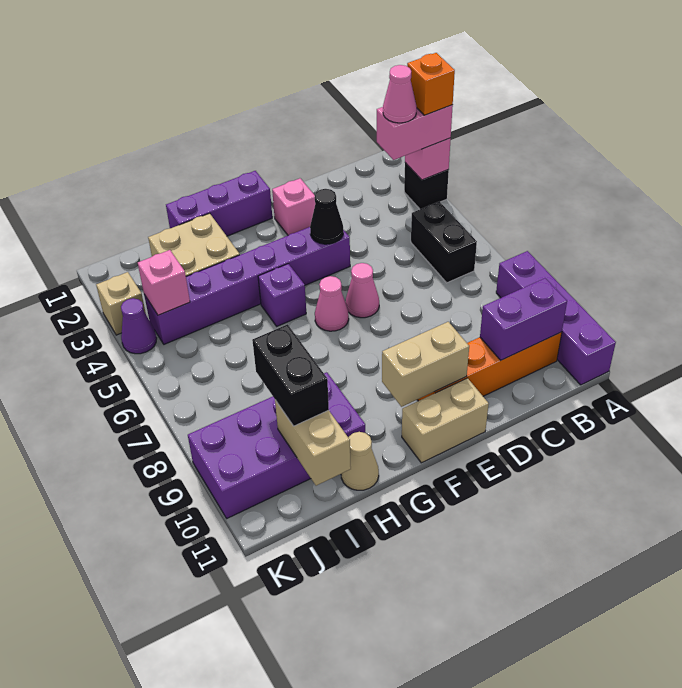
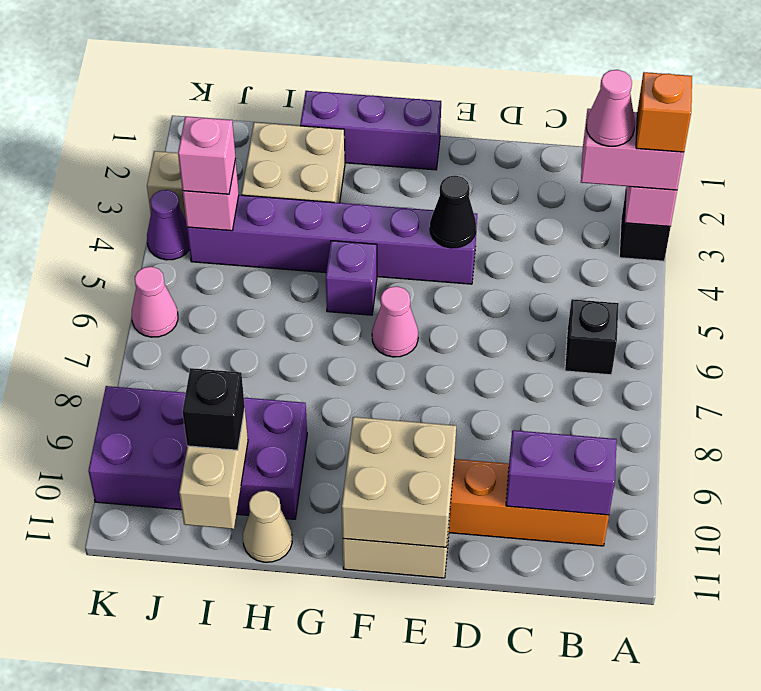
purple 1x4 brick [496,251,616,385] -> none
black 1x2 brick [411,202,477,283] -> black 1x1 brick [565,299,619,375]
pink 1x1 brick [272,178,315,235] -> pink 1x1 brick moved to [178,116,236,194]
pink 1x1 cone [346,263,379,318] -> pink 1x1 cone moved to [132,267,178,337]
tan 1x2 brick [382,322,469,407] -> tan 2x2 brick [342,417,456,547]
black 1x2 brick [252,324,329,426] -> black 1x1 brick [182,368,245,450]

